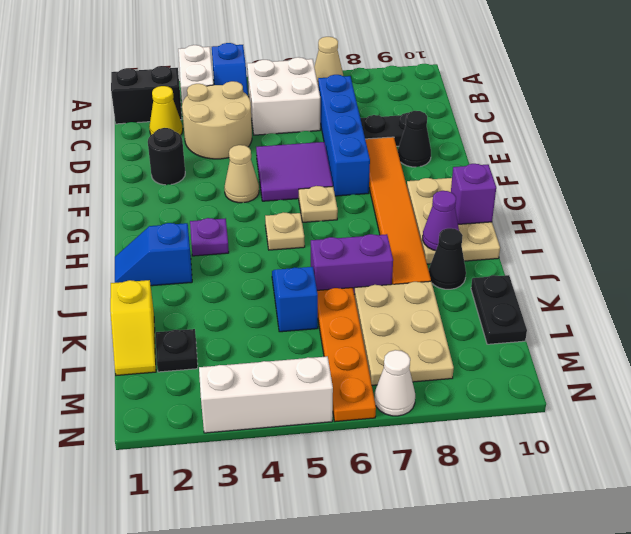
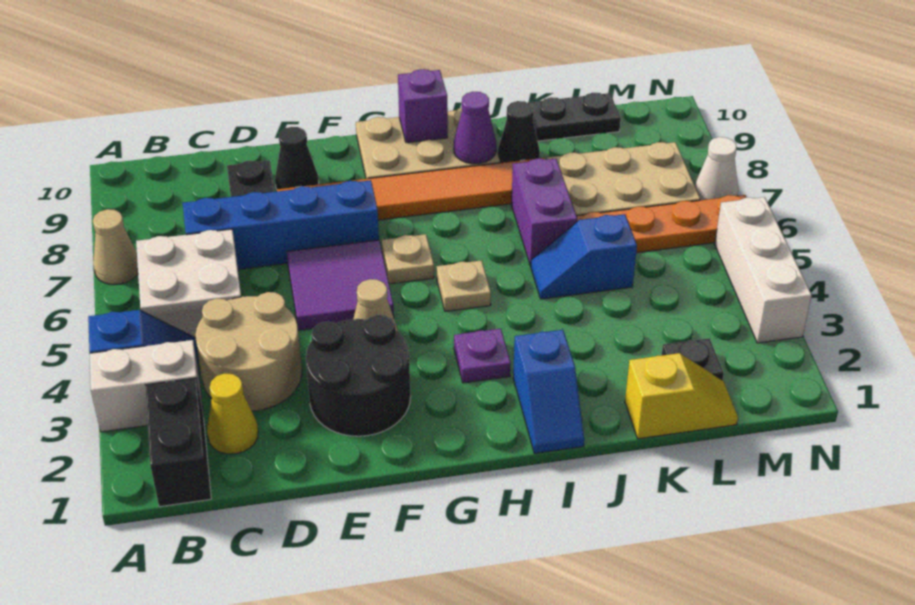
black 1x1 round brick [148,128,185,185] -> black 2x2 round brick [306,315,411,436]

